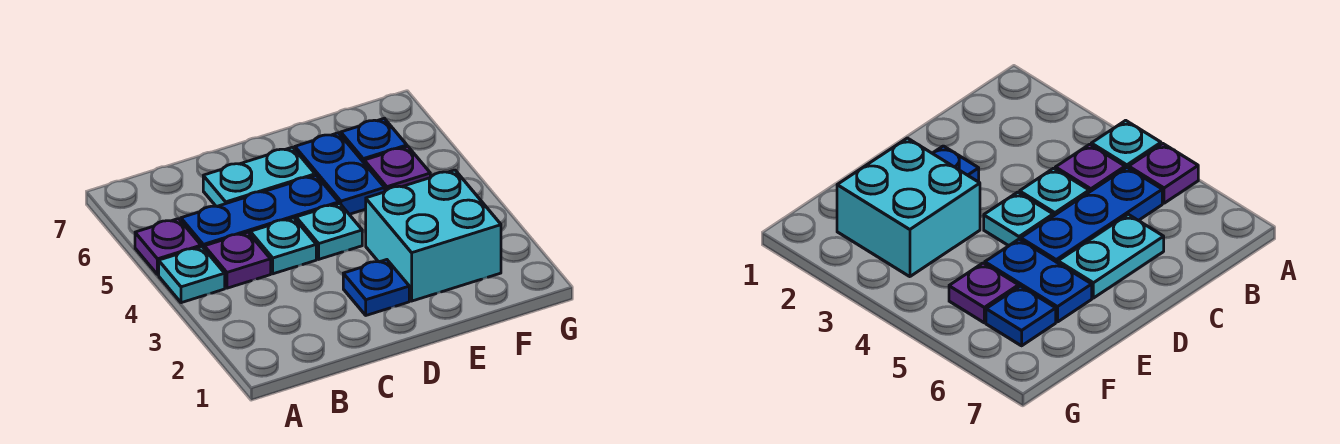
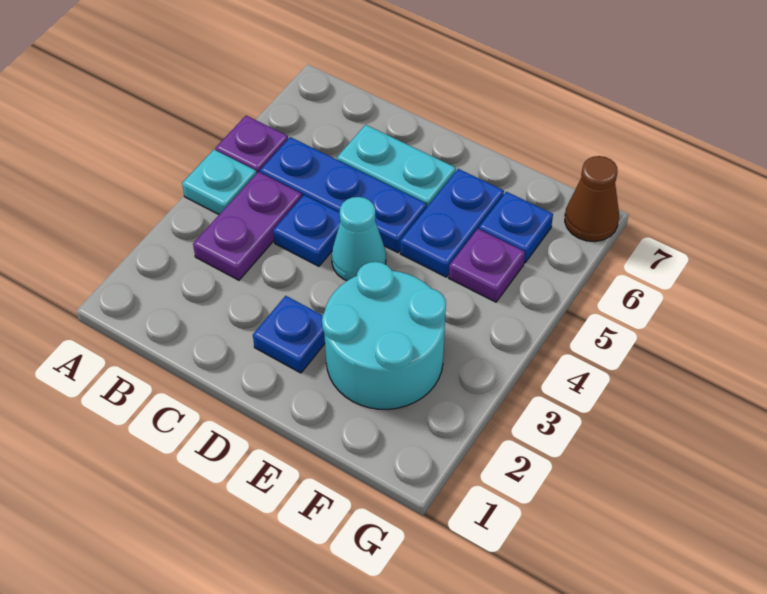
purple 1x1 plate [204,232,271,288] -> purple 1x2 plate [193,172,302,280]
cyan 1x1 plate [250,218,316,274] -> blue 1x1 plate [273,195,340,266]
cyan 1x1 plate [296,203,362,259] -> cyan 1x1 cone [332,197,386,281]
cyan 2x2 brick [366,170,501,301] -> cyan 2x2 round brick [322,262,446,409]
none -> brown 1x1 cone [565,156,619,242]

